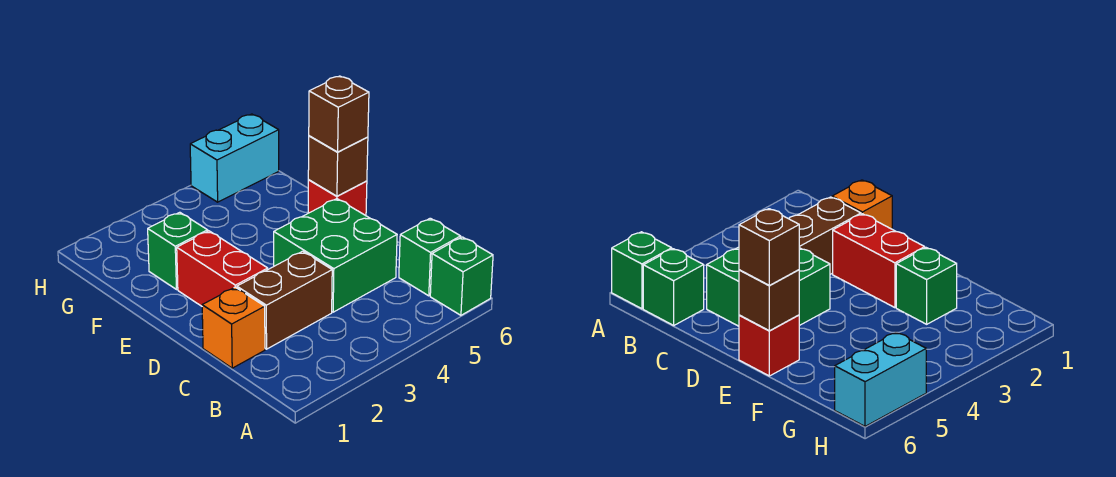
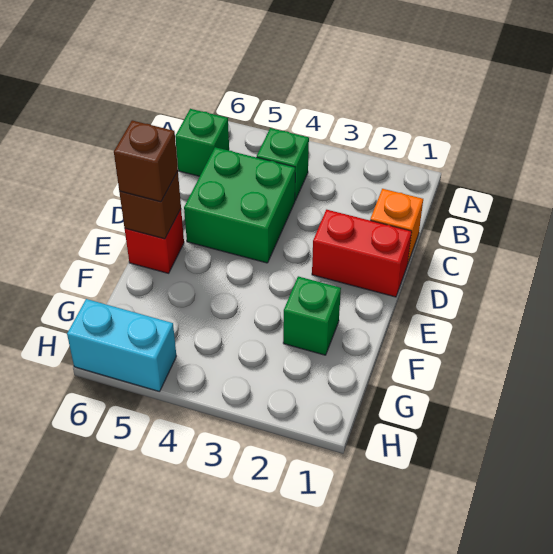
green 1x1 brick [430,237,493,315] -> green 1x1 brick moved to [257,128,309,200]
brown 1x2 brick [237,251,332,349] -> none
red 1x2 brick [177,231,268,306] -> red 1x2 brick turned to [312,210,412,297]

